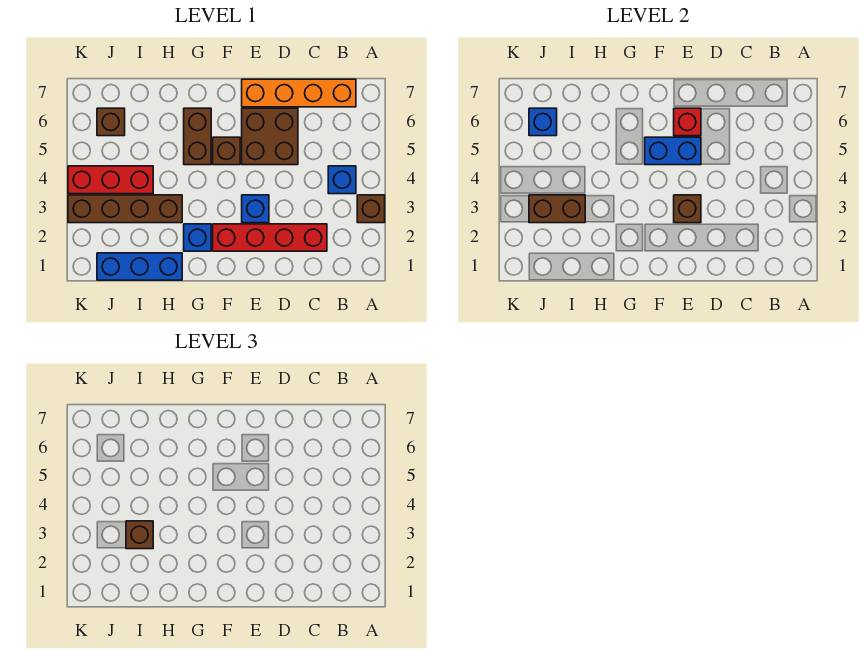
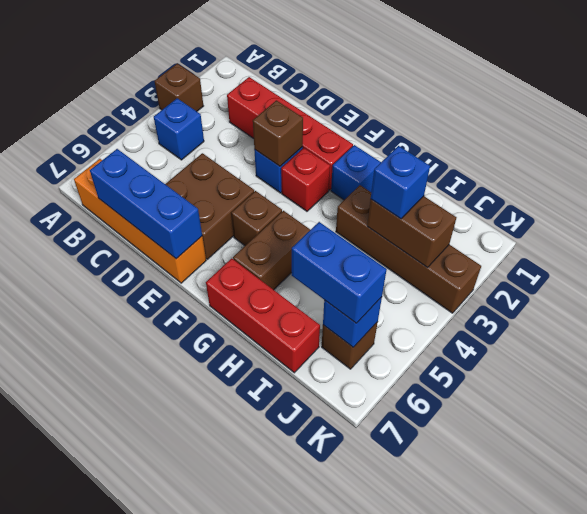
blue 1x2 brick [645,137,701,165] -> blue 1x2 brick moved to [292,222,387,323]
red 1x1 brick [674,108,701,136] -> red 1x1 brick moved to [281,148,330,211]
blue 1x3 brick [97,253,182,280] -> blue 1x3 brick moved to [90,149,202,259]
brown 1x1 brick [126,521,153,549] -> blue 1x1 brick [371,146,430,219]
red 1x3 brick [68,166,153,194] -> red 1x3 brick moved to [206,258,320,373]

